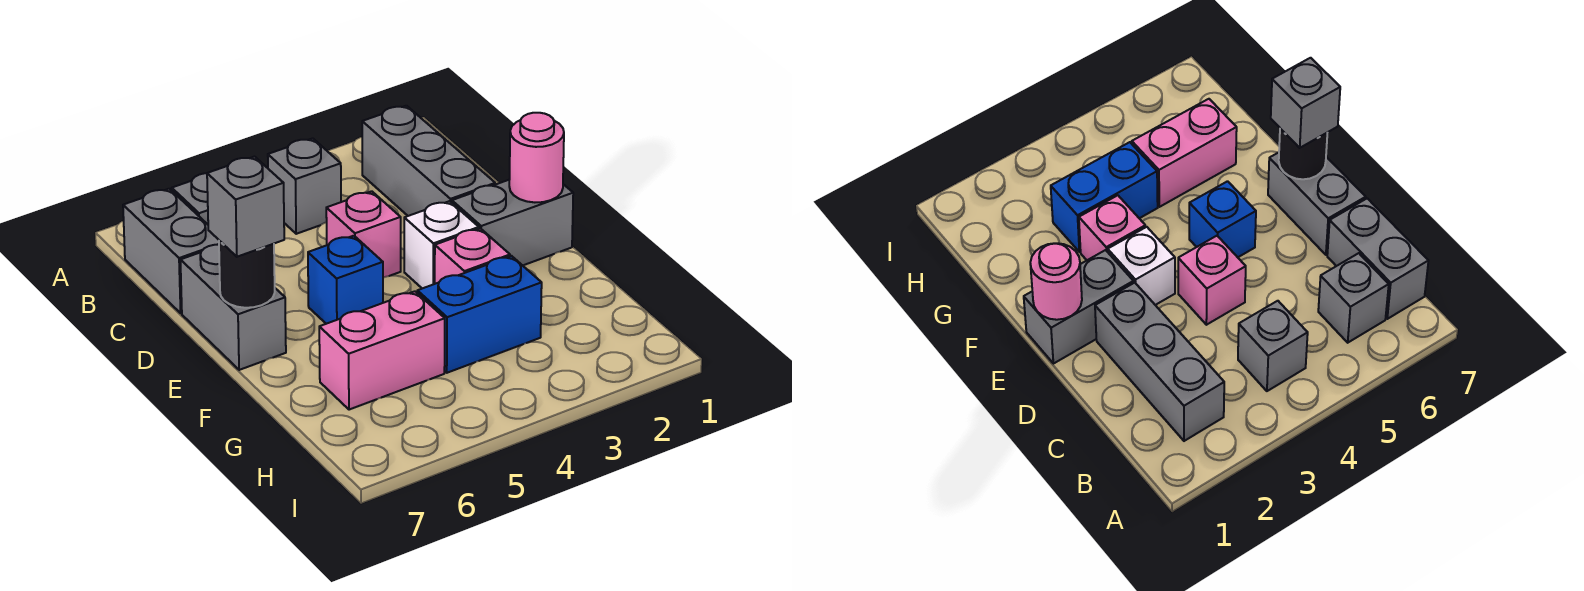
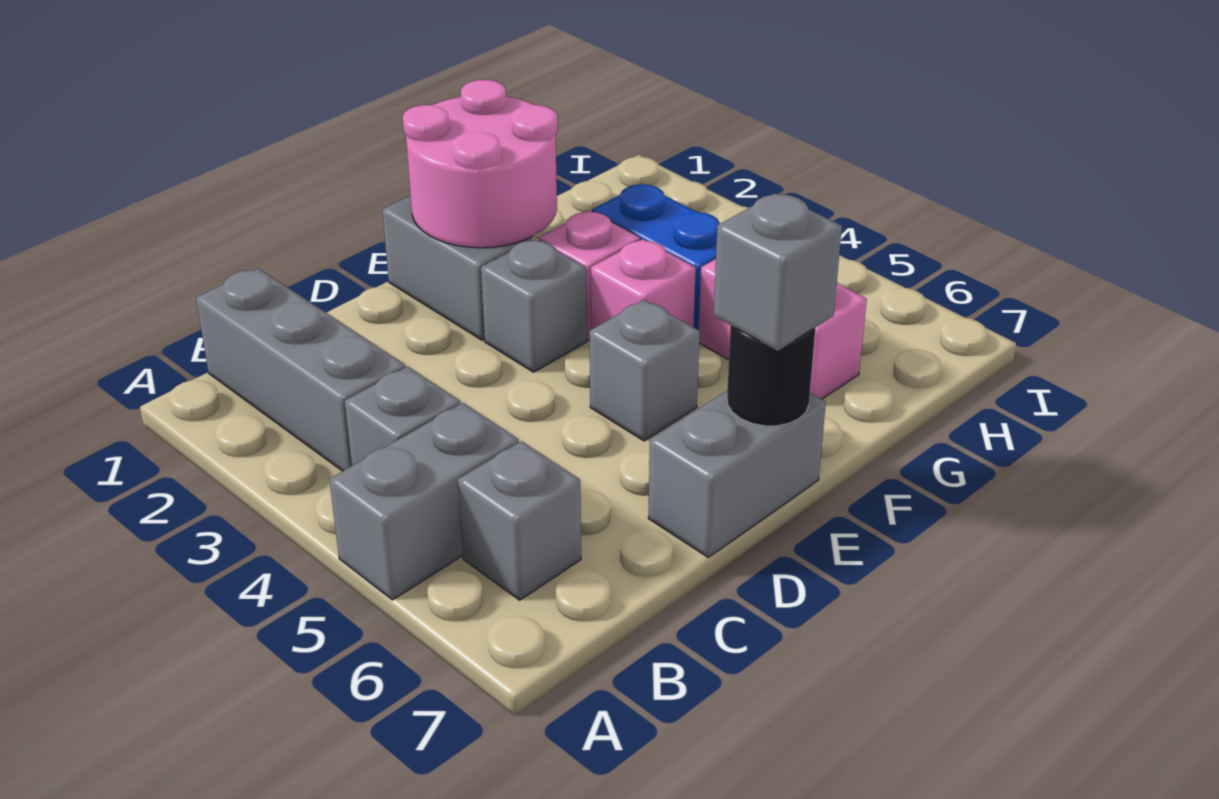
grey 1x3 brick [362,106,495,216] -> grey 1x3 brick turned to [196,268,406,471]
grey 1x2 brick [123,189,219,313] -> grey 1x2 brick moved to [329,403,519,600]
pink 1x1 brick [326,191,401,278] -> pink 1x1 brick moved to [591,239,696,330]
pink 1x1 round brick [509,113,564,202] -> pink 2x2 round brick [403,80,558,248]
white 1x1 brick [404,201,479,288] -> grey 1x1 brick [481,239,586,372]
blue 1x1 brick [308,236,383,324] -> grey 1x1 brick [590,300,700,441]

